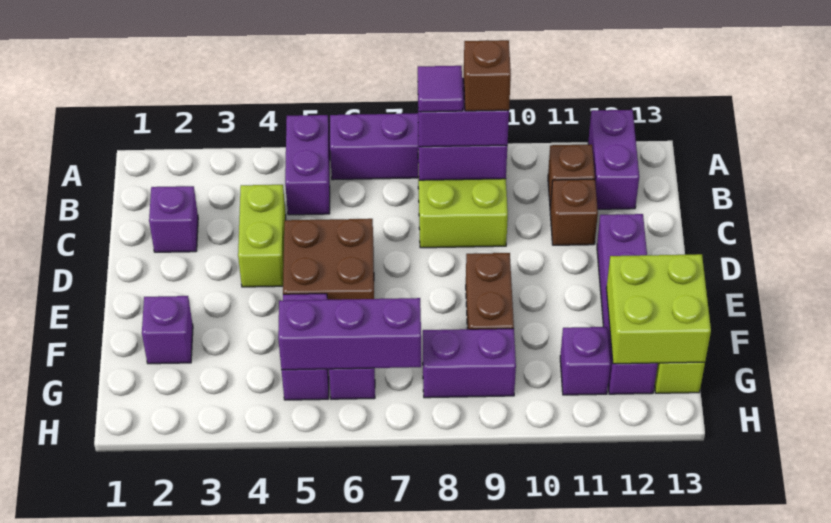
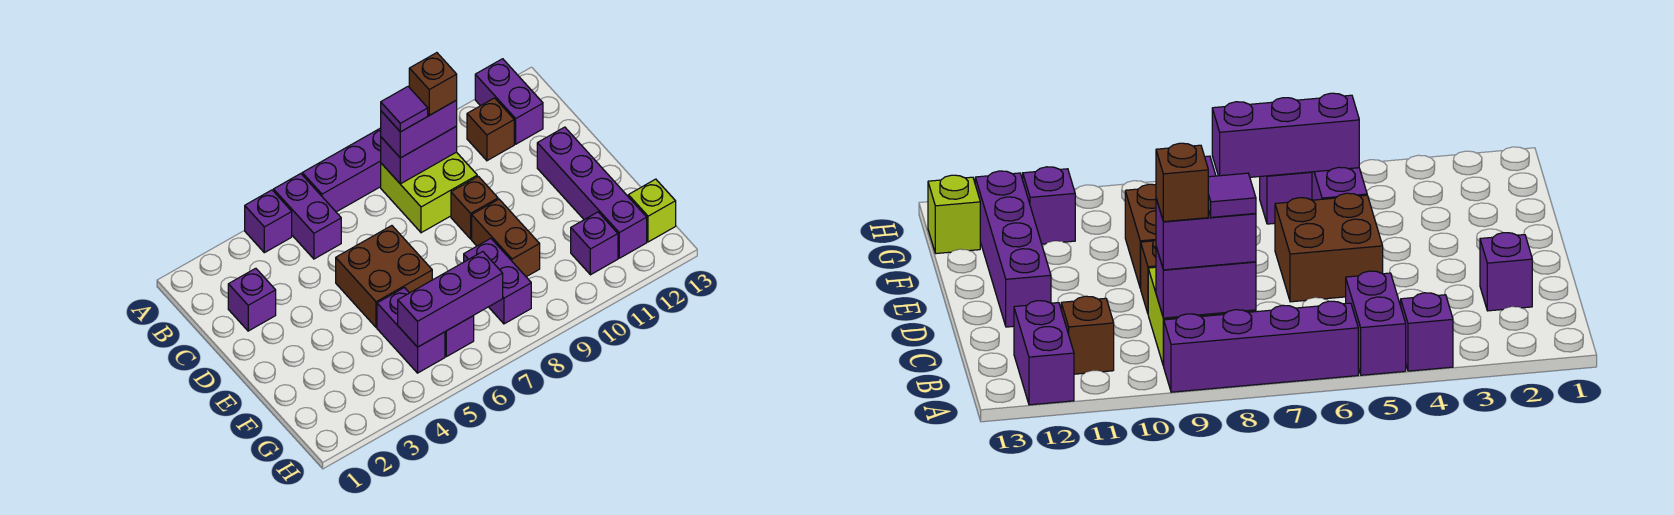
lime 1x2 brick [238,185,286,287] -> none
brown 1x1 brick [550,179,598,245] -> brown 1x1 brick moved to [451,176,498,239]
purple 1x1 brick [142,296,193,364] -> purple 1x1 brick moved to [245,190,292,253]
lime 2x2 brick [606,254,711,364] -> none
purple 1x2 brick [423,329,516,398] -> purple 1x2 brick turned to [464,238,531,324]

